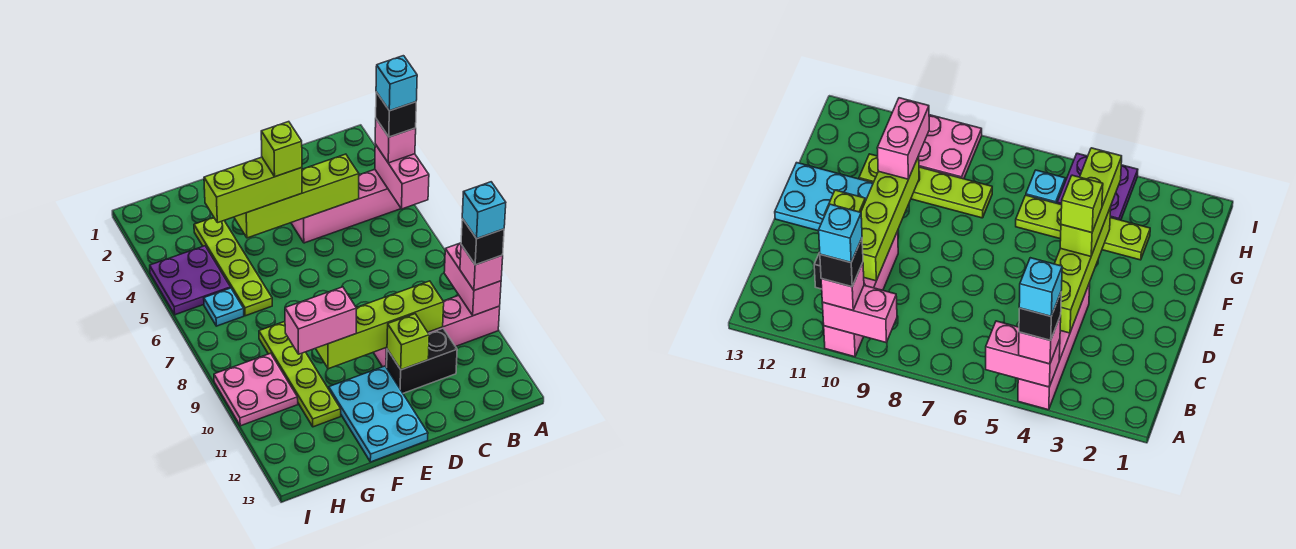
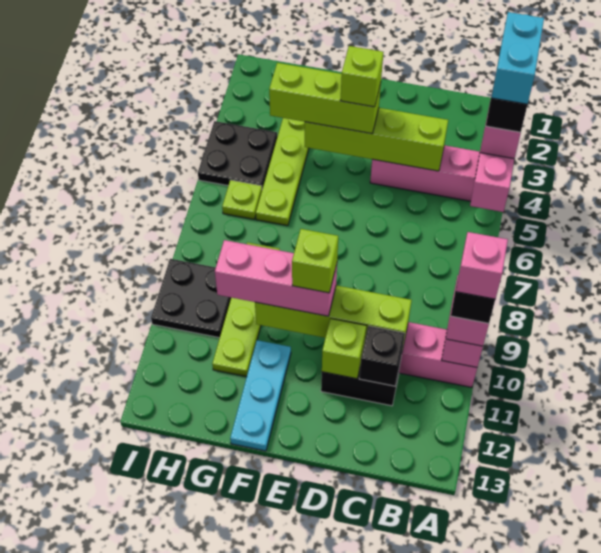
cyan 1x1 brick [376,56,417,111] -> cyan 1x2 brick [492,12,544,104]
cyan 1x1 brick [462,182,506,239] -> pink 1x1 brick [456,232,508,299]
none -> black 1x1 brick [359,326,405,386]
none -> lime 1x1 brick [292,229,338,293]
cyan 2x3 plate [329,366,428,462] -> cyan 1x3 plate [230,340,291,451]
pink 1x2 brick [285,287,356,354] -> pink 1x3 brick [215,240,337,316]
purple 2x2 plate [150,246,230,315] -> black 2x2 plate [198,121,277,189]
cyan 1x1 plate [204,288,244,326] -> lime 1x1 plate [222,180,262,219]
pink 2x2 plate [214,353,298,426] -> black 2x2 plate [151,259,231,338]

